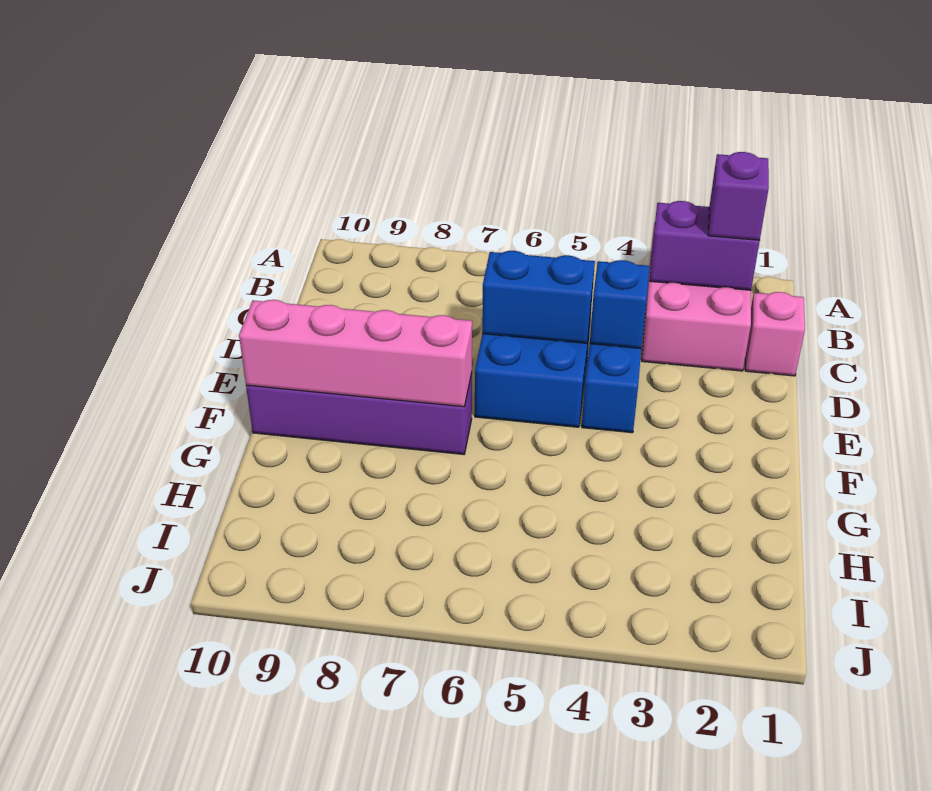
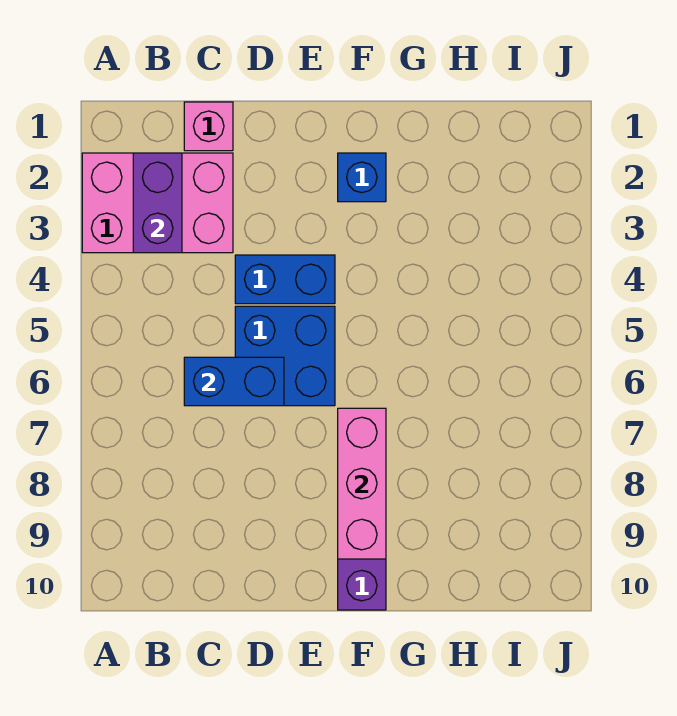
purple 1x1 brick [708,152,769,240] -> none
blue 1x1 brick [590,260,649,348] -> blue 1x1 brick moved to [338,153,386,202]
blue 1x2 brick [482,251,595,343] -> blue 1x2 brick turned to [184,357,284,406]
pink 1x4 brick [239,300,472,407] -> pink 1x3 brick [338,408,386,559]

